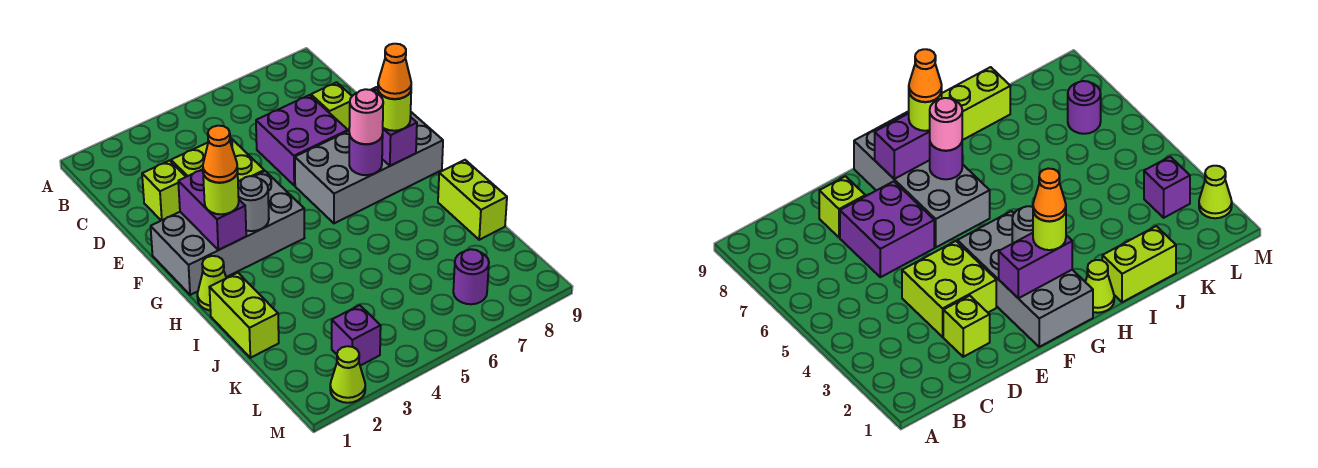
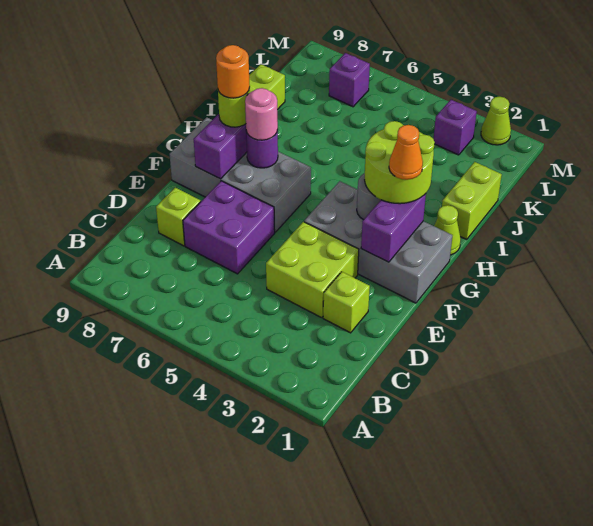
lime 1x1 round brick [203,172,239,214] -> lime 2x2 round brick [365,121,435,204]
orange 1x1 cone [378,44,411,99] -> orange 1x1 round brick [216,45,250,98]
purple 1x1 round brick [453,249,489,304] -> purple 1x1 brick [329,53,370,107]

